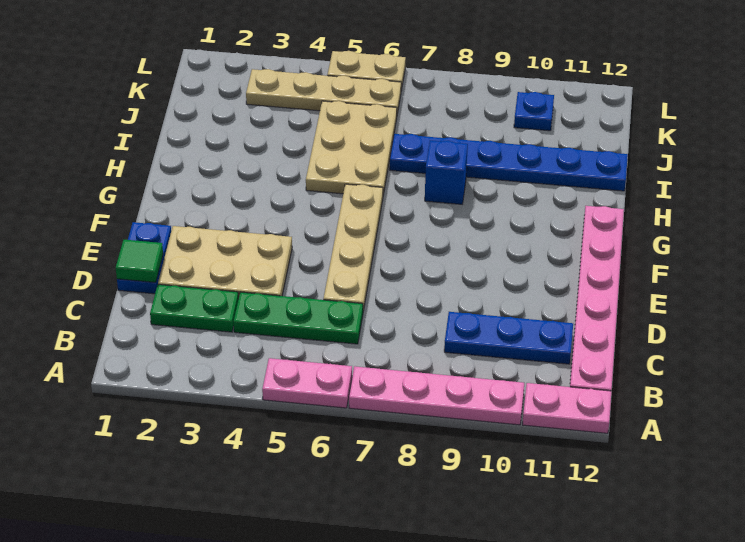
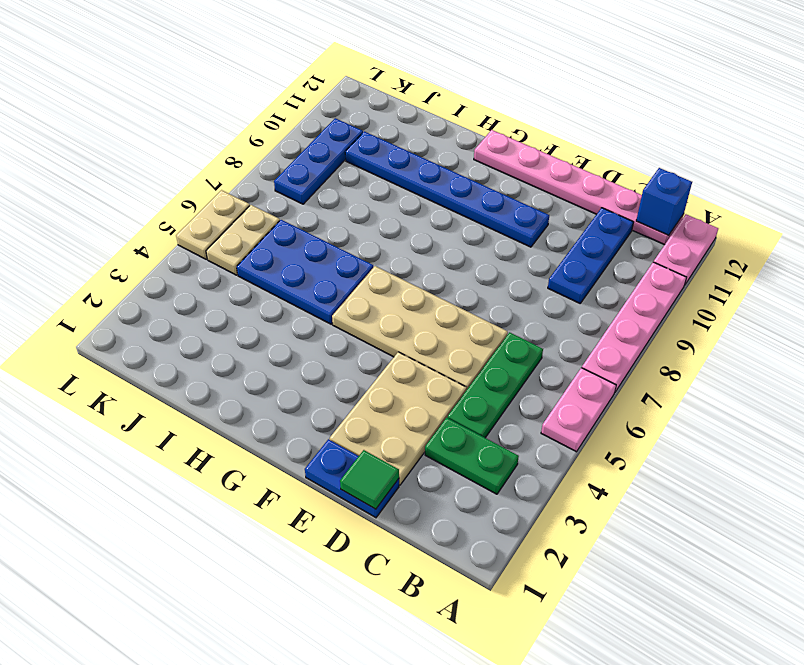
green 1x2 plate [150,285,238,332] -> green 1x2 plate turned to [425,418,519,494]
tan 1x4 plate [323,184,383,311] -> tan 2x4 plate [332,266,508,390]
tan 2x3 plate [306,101,397,195] -> blue 2x3 plate [237,220,373,324]
blue 1x1 brick [425,141,468,204] -> blue 1x1 brick moved to [636,168,692,235]
blue 1x6 plate [390,134,628,191] -> blue 1x6 plate turned to [345,131,549,247]
tan 1x4 plate [246,69,401,114] -> tan 1x2 plate [206,205,280,275]
blue 1x1 plate [514,92,554,131] -> blue 1x3 plate [274,118,363,204]

